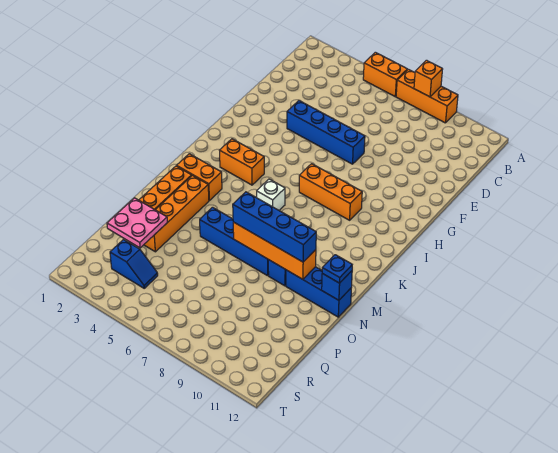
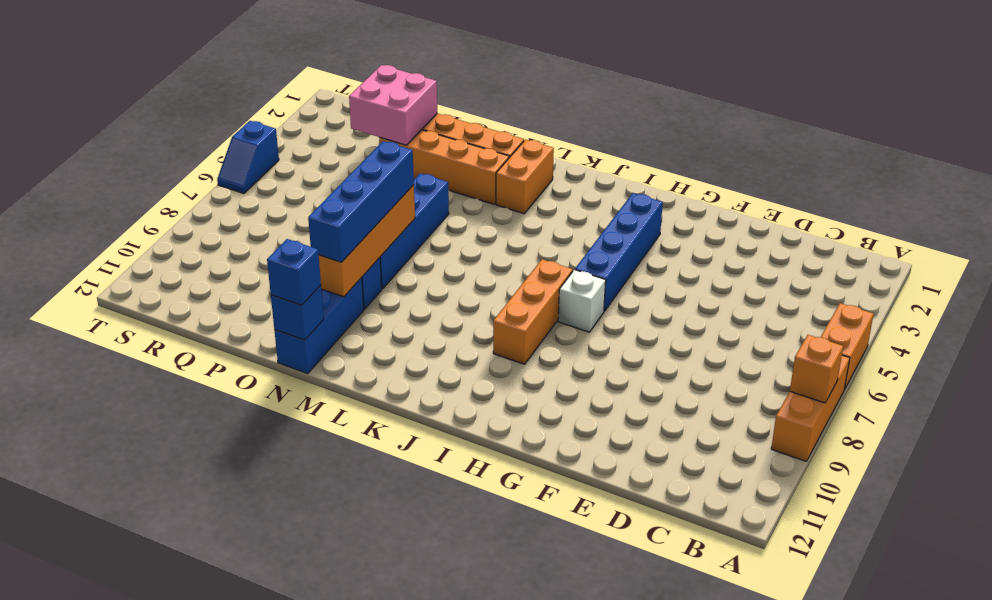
blue 1x4 brick [287,101,365,164] -> blue 1x4 brick moved to [575,193,663,311]
orange 1x2 brick [219,139,264,185] -> none
white 1x1 brick [257,179,285,210] -> white 1x1 brick moved to [558,270,606,332]
blue 1x1 plate [322,255,352,283] -> blue 1x1 brick [267,239,321,305]
pink 2x2 plate [107,198,167,248] -> pink 2x2 brick [349,65,437,145]
blue 1x2 slope [110,240,158,288] -> blue 1x2 slope moved to [217,121,279,193]

